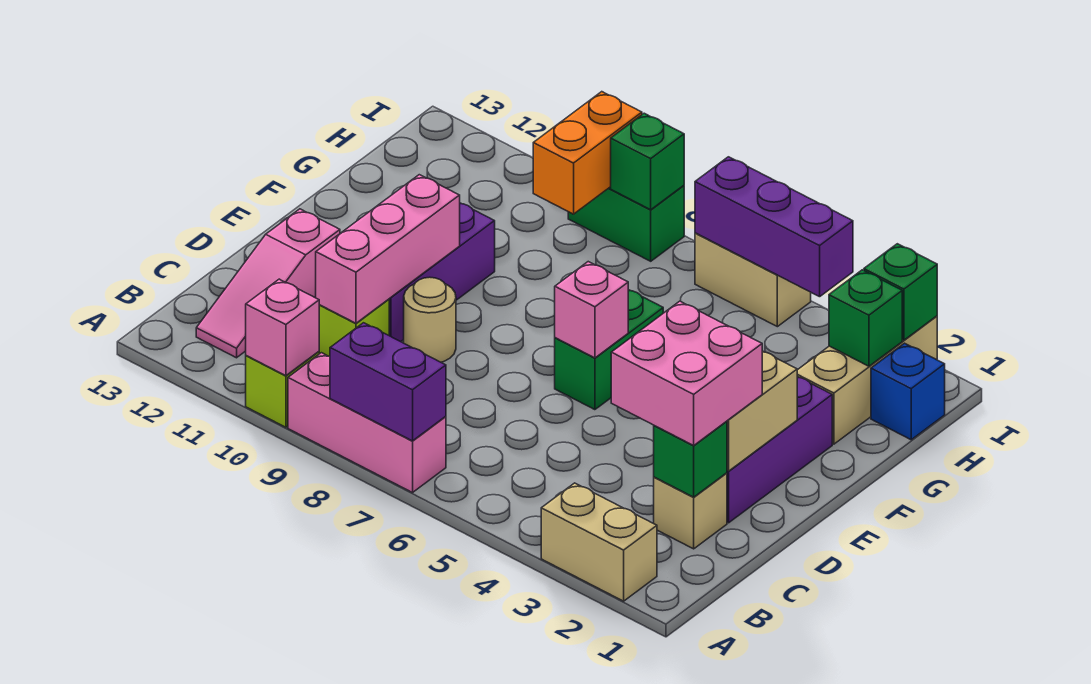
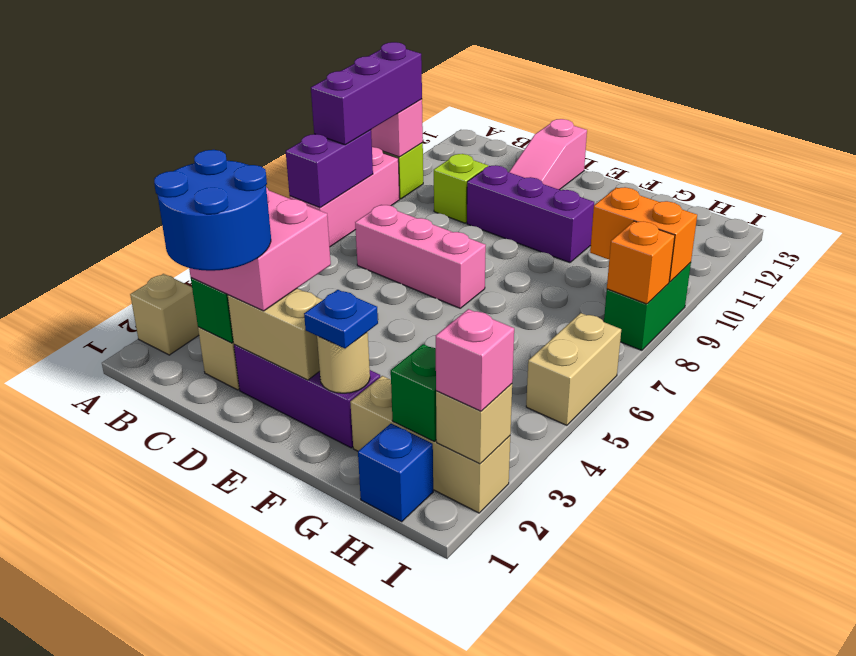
tan 1x2 brick [541,483,657,601] -> tan 1x1 brick [130,274,199,355]
pink 1x3 slope [196,209,340,358] -> pink 1x3 slope turned to [509,119,587,190]
none -> blue 2x2 round brick [154,150,271,271]
pink 1x3 brick [316,175,460,323] -> pink 1x3 brick moved to [355,205,486,308]
tan 1x1 round brick [404,277,456,362] -> tan 1x1 round brick moved to [317,332,370,393]
green 1x2 brick [555,290,663,410] -> none
pink 1x1 brick [555,262,628,358] -> pink 1x1 brick moved to [436,309,514,411]
none -> blue 1x1 plate [304,290,378,348]
green 1x1 brick [864,244,937,340] -> tan 1x1 brick [436,384,512,464]
purple 1x3 brick [695,157,853,297] -> purple 1x3 brick moved to [311,42,422,145]
green 1x1 brick [611,113,684,210] -> orange 1x1 brick [607,221,675,304]

